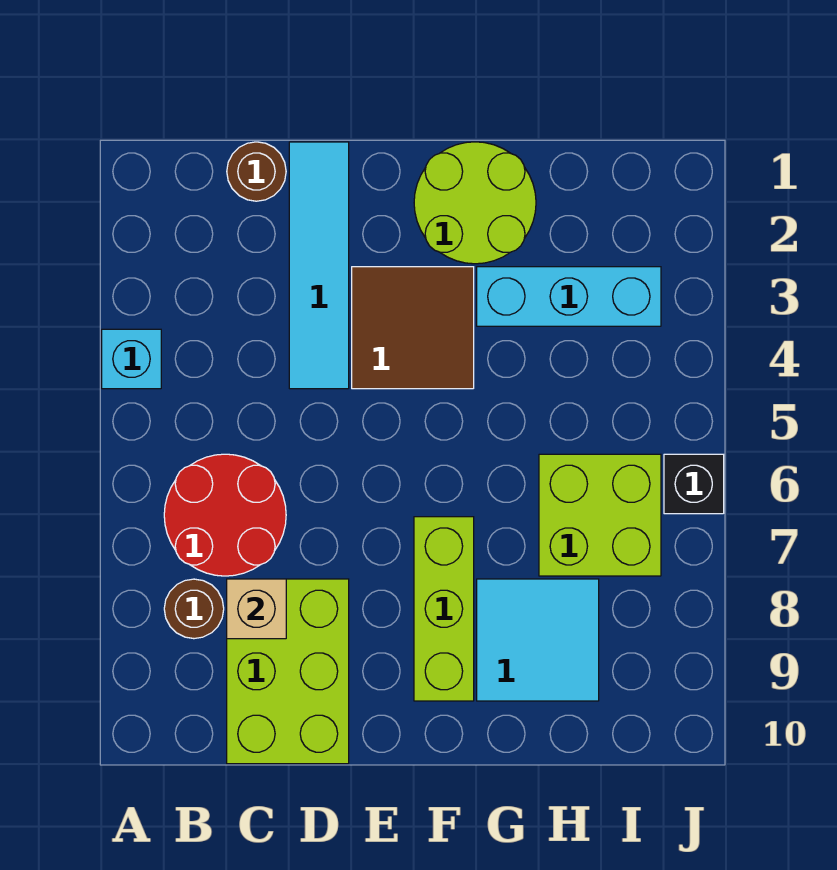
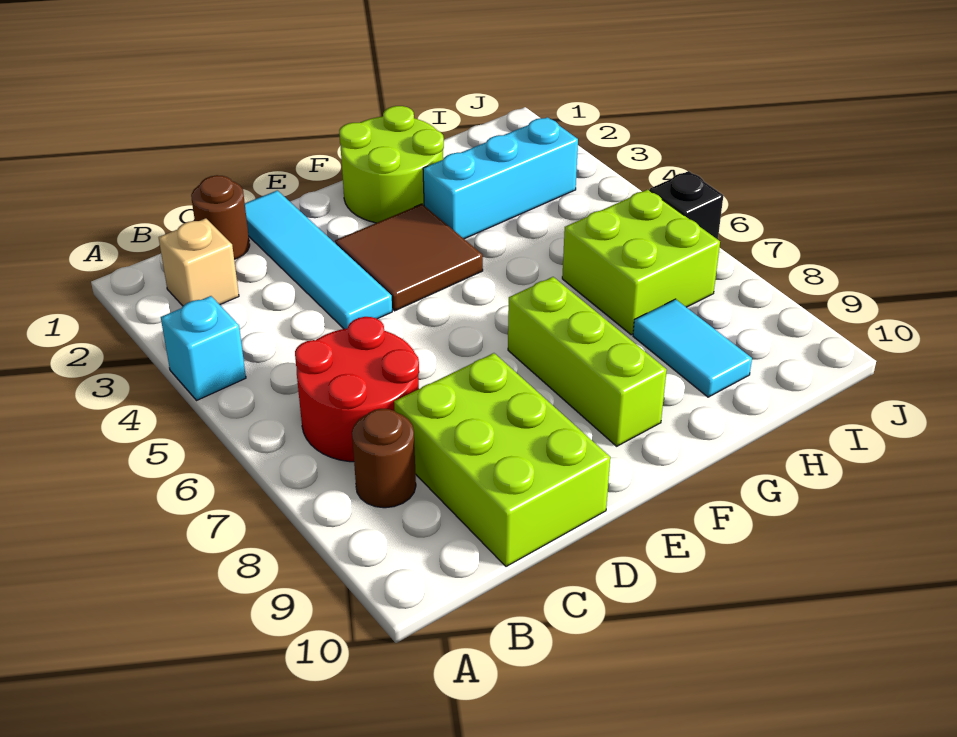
tan 1x1 brick [227,579,286,639] -> tan 1x1 brick moved to [159,218,239,306]
cyan 2x2 tile [477,579,599,701] -> cyan 1x2 tile [633,299,752,397]

